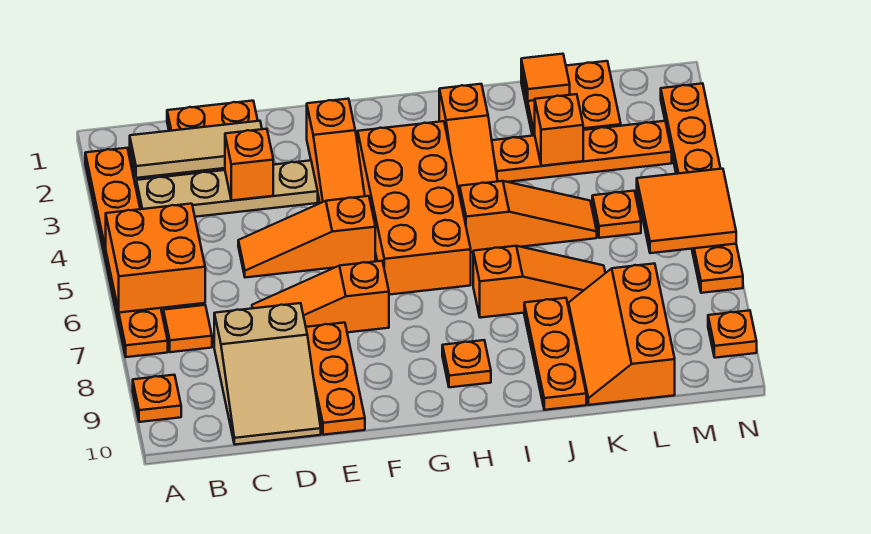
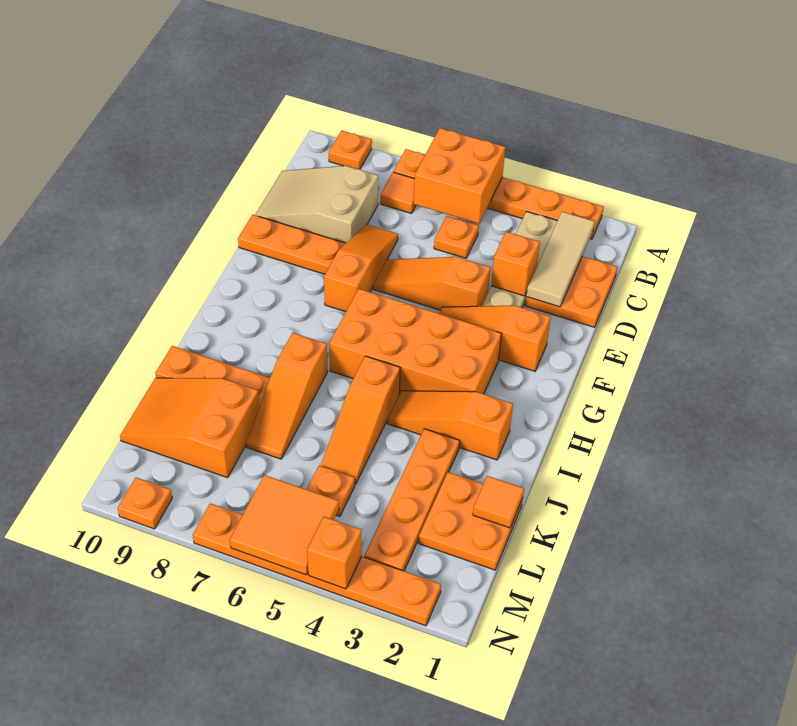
orange 1x3 slope [238,196,375,278] -> orange 1x3 slope turned to [373,257,491,310]
orange 1x1 plate [442,340,491,387] -> orange 1x1 plate moved to [434,216,479,258]
orange 1x1 brick [535,94,583,166] -> orange 1x1 brick moved to [307,517,362,589]
orange 2x3 slope [568,264,675,405] -> orange 2x3 slope turned to [120,378,260,478]

